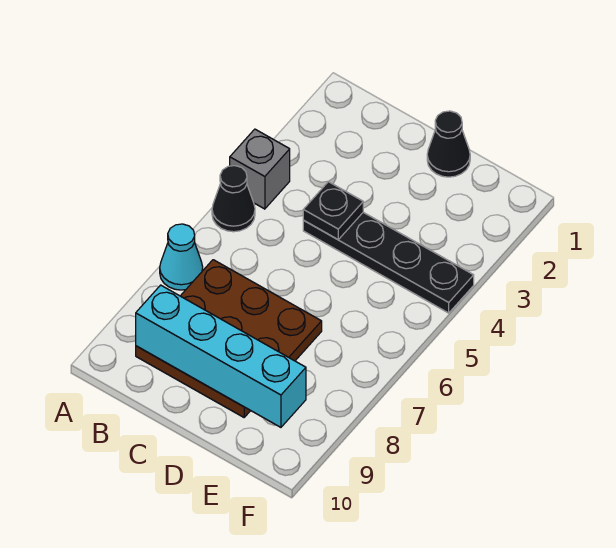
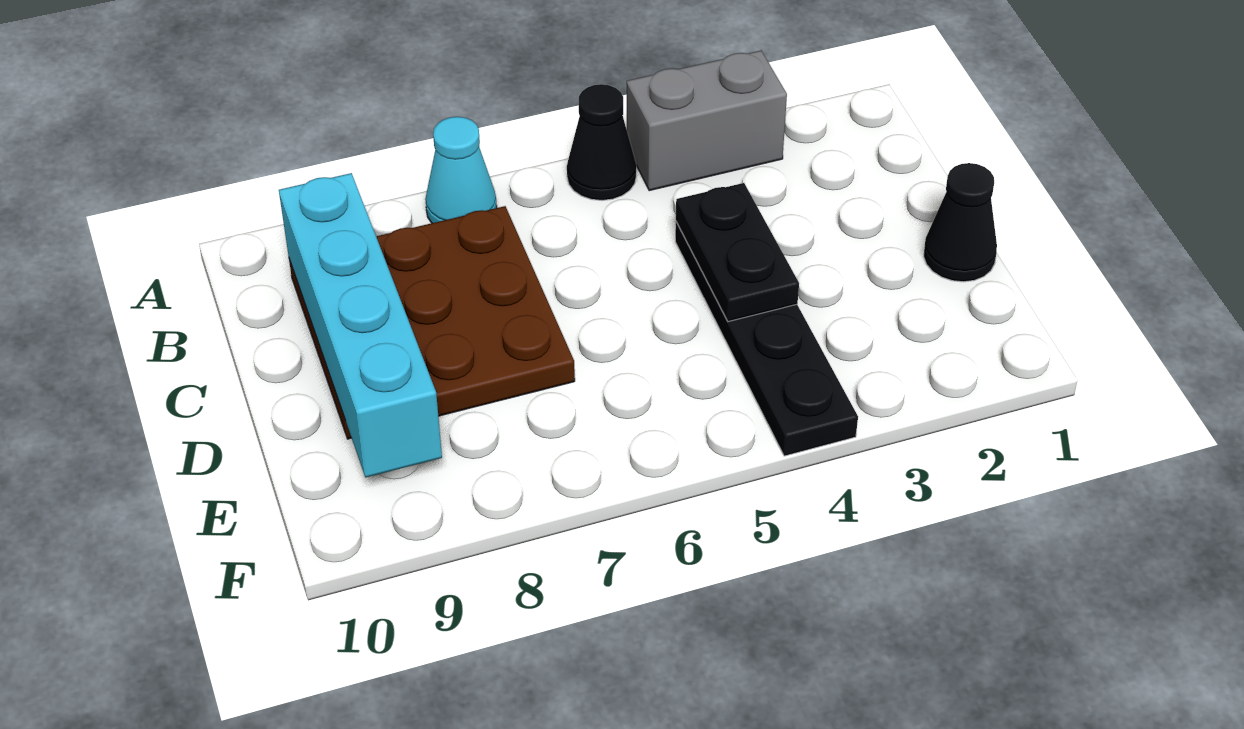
grey 1x1 brick [230,129,290,209] -> grey 1x2 brick [627,51,787,190]
black 1x1 plate [303,182,363,239] -> black 1x2 plate [676,183,799,322]

